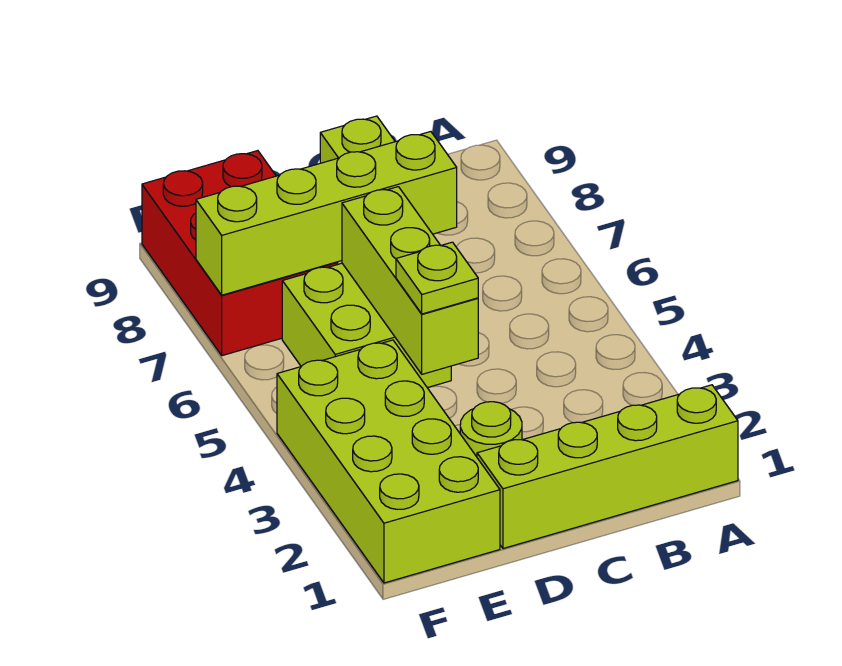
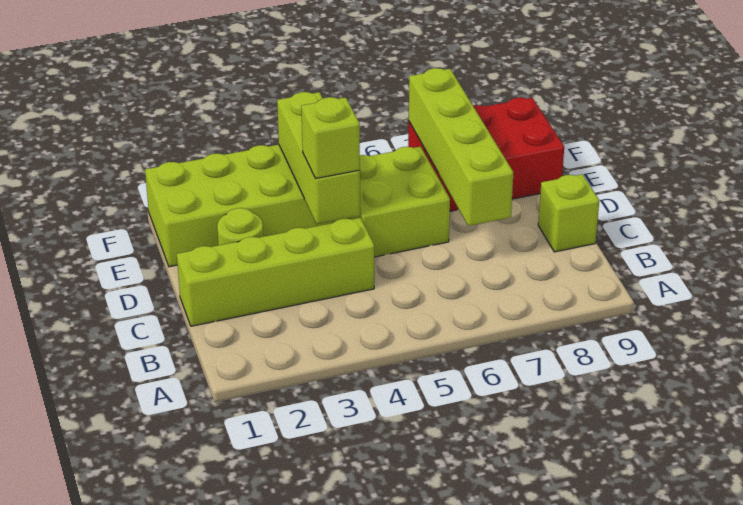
lime 1x4 brick [477,385,738,549] -> lime 1x4 brick turned to [177,218,374,326]
lime 1x3 brick [342,187,478,374] -> lime 1x3 brick turned to [277,92,360,224]
lime 1x1 plate [396,242,478,314] -> lime 1x1 brick [301,97,360,179]

